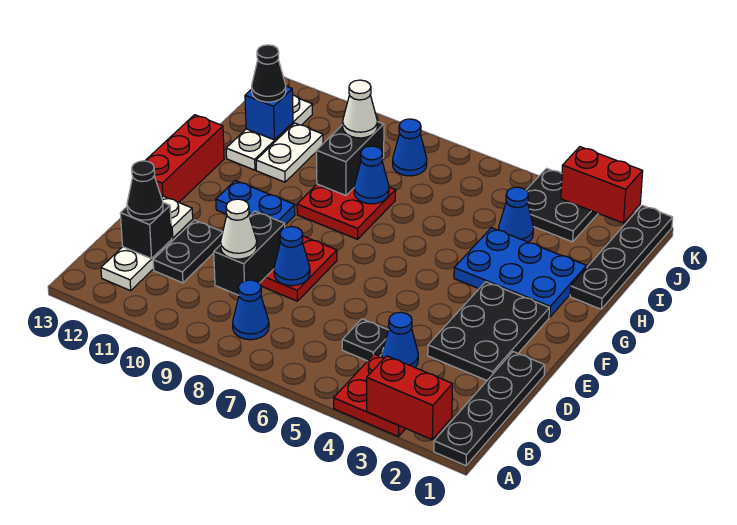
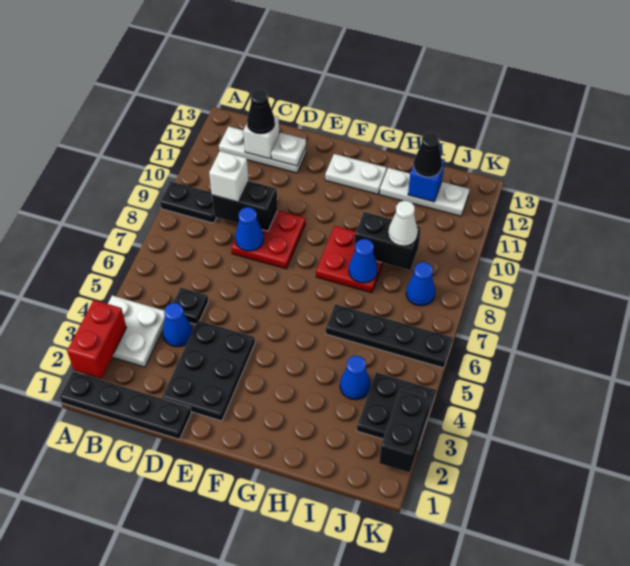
red 2x2 plate [334,354,406,437] -> white 2x2 plate [108,295,165,367]
blue 1x1 cone [233,280,269,340] -> none
white 1x1 cone [221,199,257,259] -> white 1x1 brick [209,151,249,202]
black 1x2 plate [153,220,223,283] -> black 1x2 plate moved to [160,182,217,223]
black 1x1 brick [120,203,172,259] -> white 1x1 brick [243,116,279,159]
black 2x3 plate [428,282,549,380] -> black 2x3 plate turned to [162,321,255,421]
red 1x3 brick [145,115,224,202] -> none
blue 1x2 plate [216,180,295,225] -> none
blue 2x3 plate [454,228,587,317] -> none
black 1x4 plate [570,205,673,309] -> black 1x4 plate moved to [326,304,453,368]
white 1x2 plate [256,123,323,182] -> white 1x2 plate moved to [325,154,387,194]
red 1x2 brick [561,147,643,223] -> black 1x2 brick [379,390,431,473]

